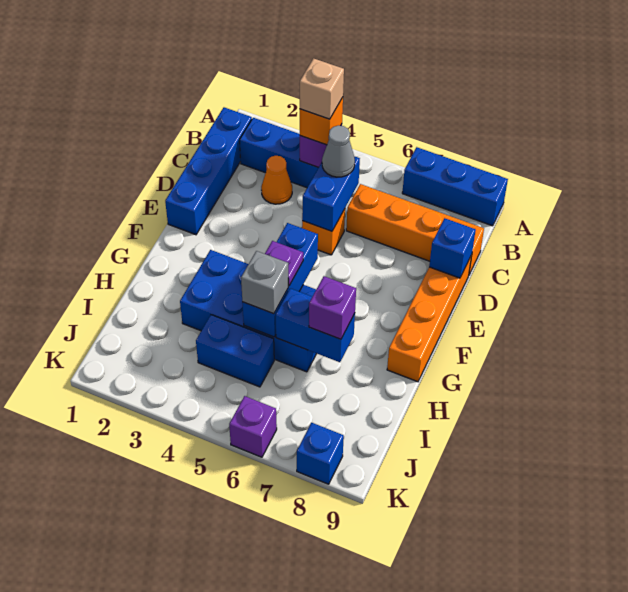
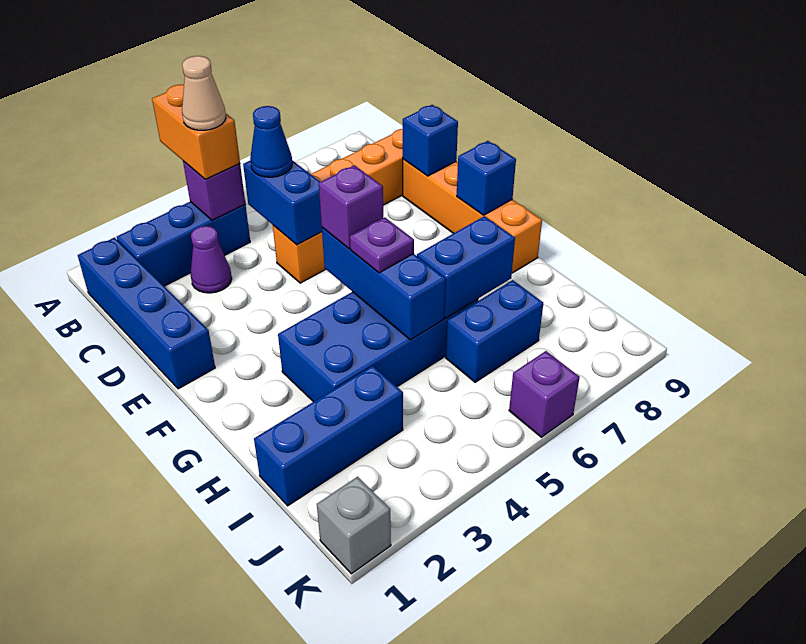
blue 1x3 brick [402,147,508,226] -> blue 1x3 brick moved to [254,366,403,506]
orange 1x1 brick [300,97,343,145] -> orange 1x2 brick [152,84,240,179]
tan 1x1 brick [300,58,344,119] -> tan 1x1 cone [182,56,226,130]
orange 1x1 cone [261,156,292,204] -> purple 1x1 cone [190,226,232,293]
grey 1x1 cone [322,125,355,177] -> blue 1x1 cone [250,106,292,177]
grey 1x1 brick [241,251,288,314] -> grey 1x1 brick moved to [317,477,391,574]
purple 1x1 brick [309,276,356,339] -> purple 1x1 brick moved to [319,165,383,249]
blue 1x2 brick [196,315,274,387] -> blue 1x2 brick moved to [446,280,543,382]
blue 1x1 brick [297,423,344,484] -> blue 1x1 brick moved to [457,141,516,215]

